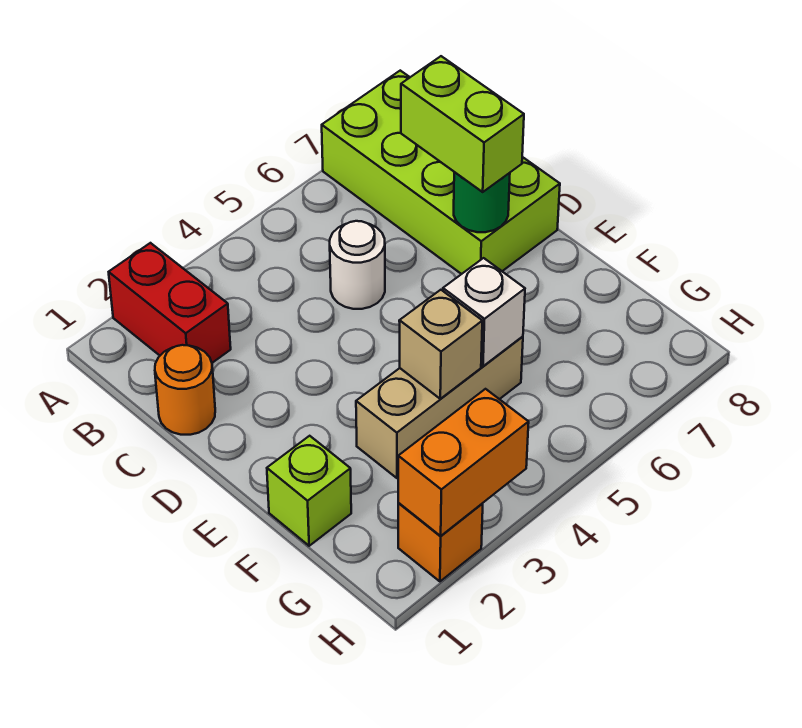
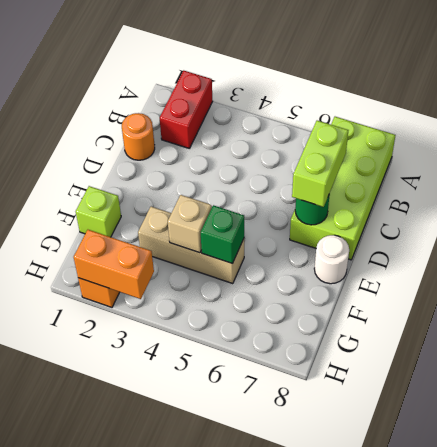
white 1x1 round brick [330,221,385,309] -> white 1x1 round brick moved to [314,235,349,284]
white 1x1 brick [443,258,525,366] -> green 1x1 brick [201,205,244,264]

